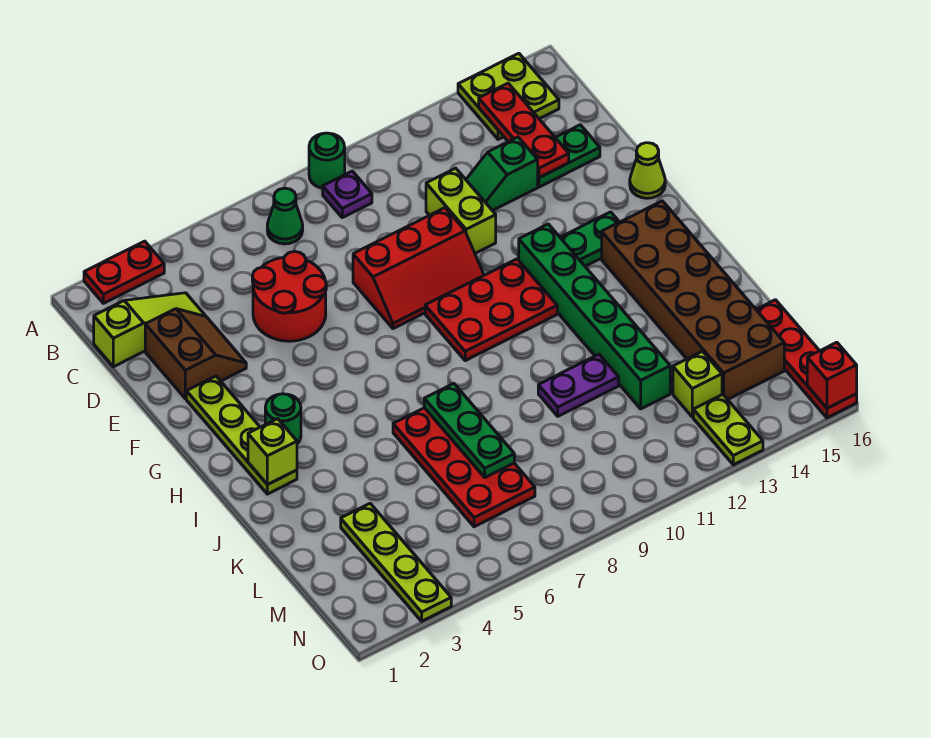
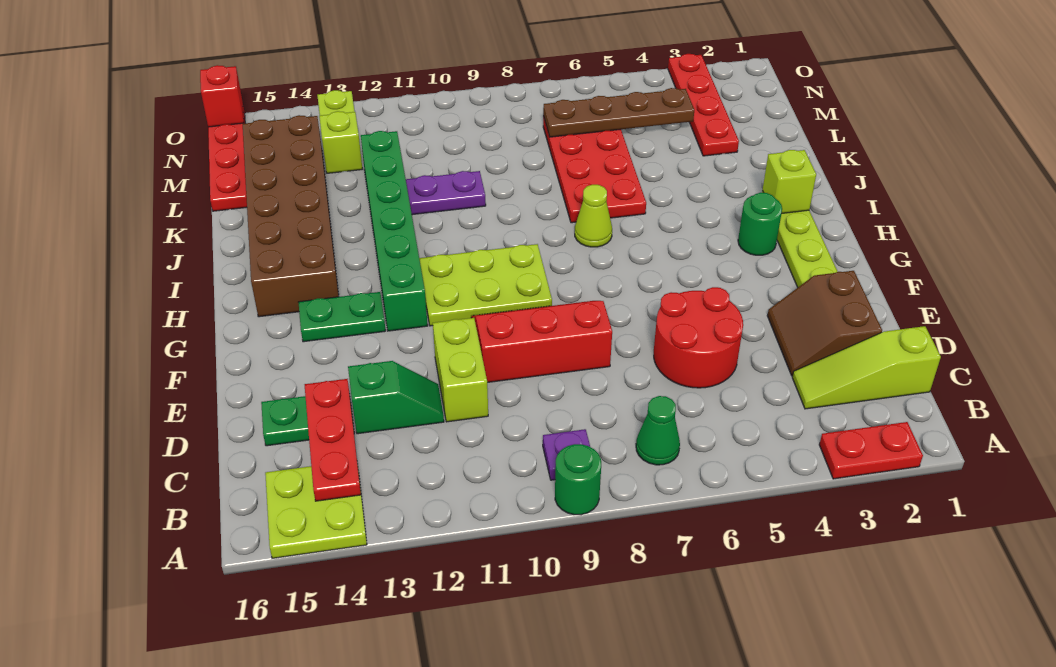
lime 1x1 cone [630,143,665,198] -> lime 1x1 cone moved to [575,185,612,247]
red 2x3 plate [425,259,557,361] -> lime 2x3 plate [419,244,552,326]
green 1x3 plate [424,383,514,477] -> none
lime 1x4 plate [341,504,451,621] -> red 1x4 plate [668,54,739,156]
none -> brown 1x4 plate [543,88,694,137]

